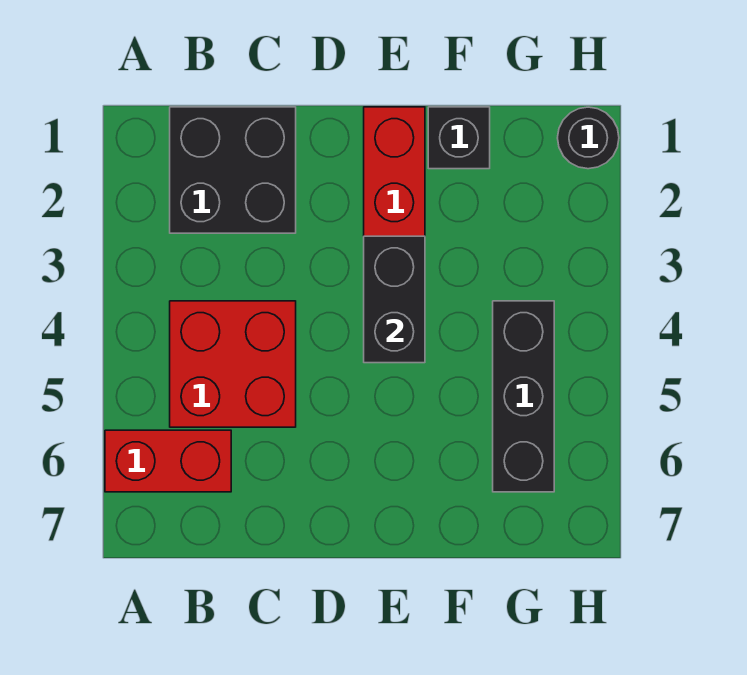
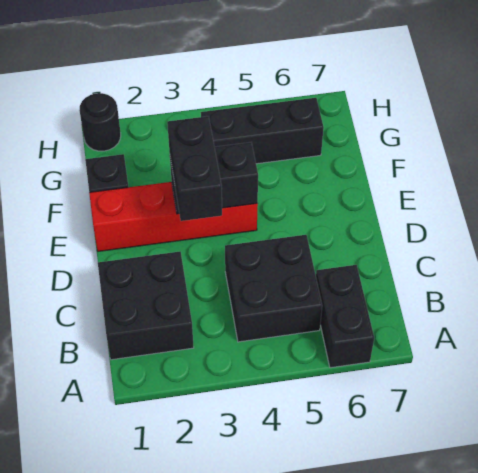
red 1x2 brick [105,430,231,492] -> black 1x2 brick [316,265,374,368]
red 2x2 brick [170,301,296,427] -> black 2x2 brick [225,235,322,342]
none -> black 1x2 brick [167,116,222,221]

